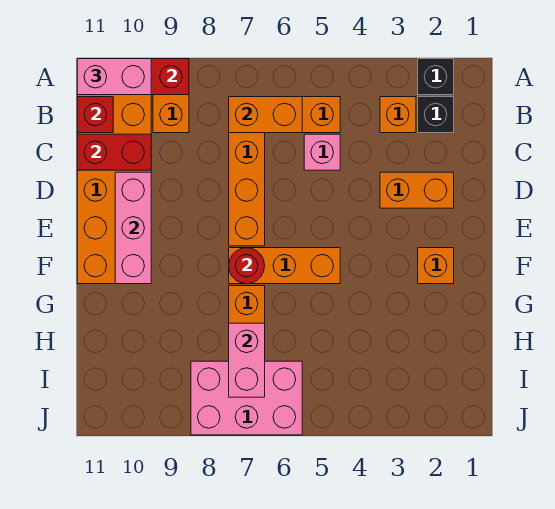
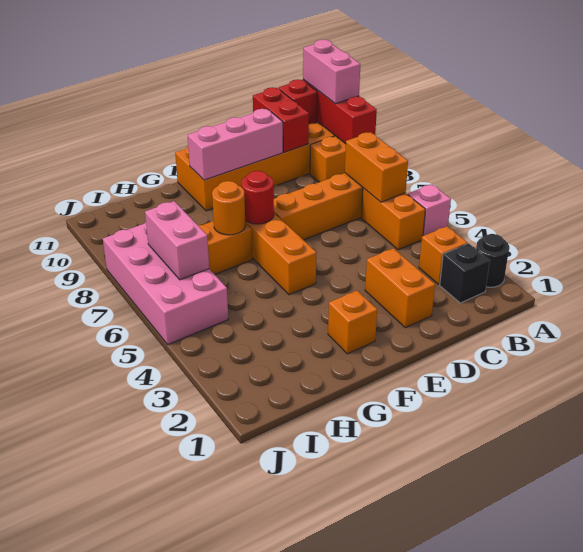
black 1x1 brick [418,59,454,95] -> black 1x1 round brick [476,234,509,287]
pink 1x1 brick [304,134,340,170] -> pink 1x1 brick moved to [408,184,451,236]
none -> orange 1x1 round brick [212,181,245,235]
pink 1x2 brick [229,323,265,397] -> pink 1x2 brick turned to [145,201,209,280]
pink 2x3 brick [191,361,302,435] -> pink 2x4 brick [103,222,228,344]

